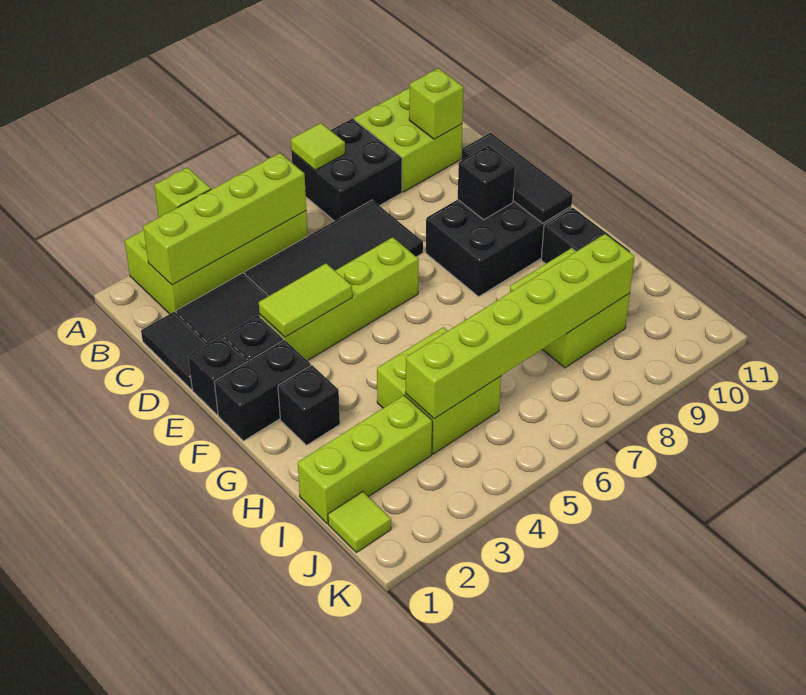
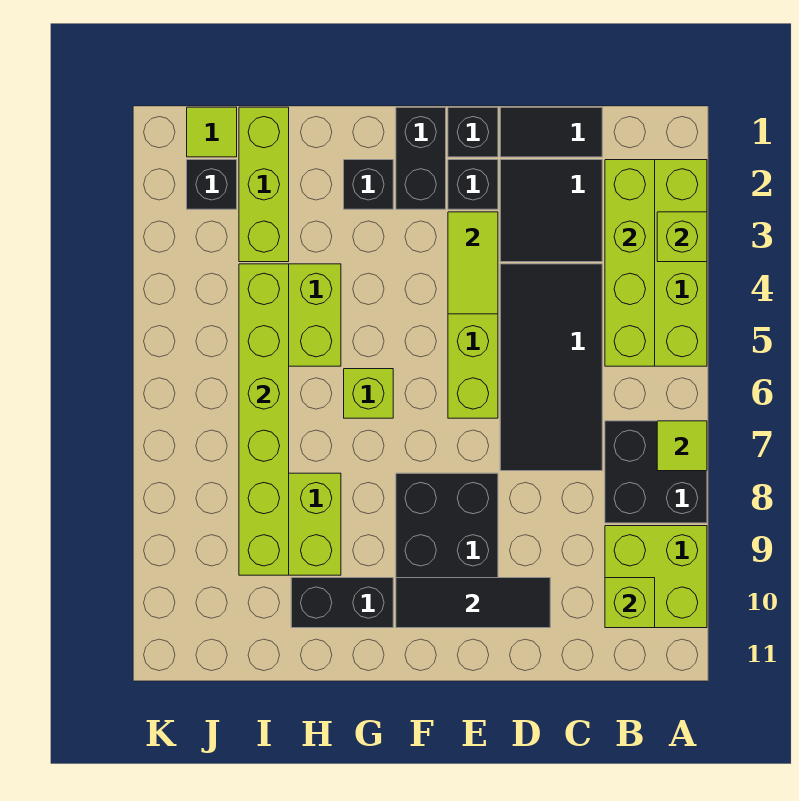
black 1x1 brick [458,146,515,220] -> black 1x1 brick moved to [187,160,237,209]
none -> lime 1x1 brick [344,369,393,418]

